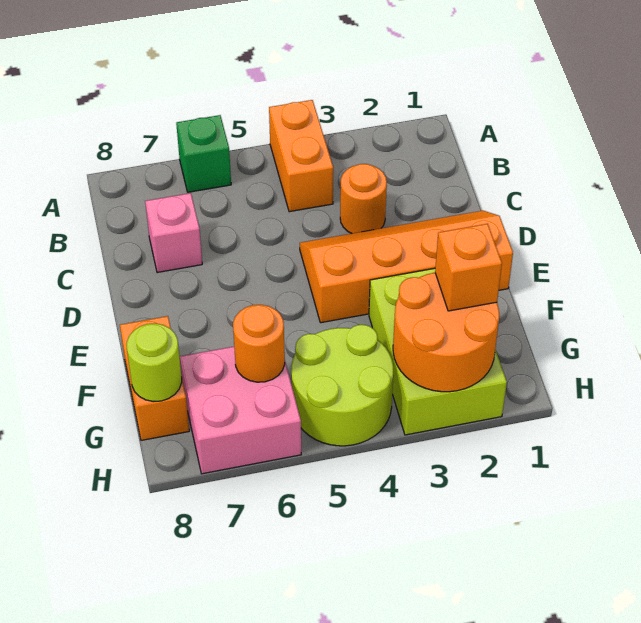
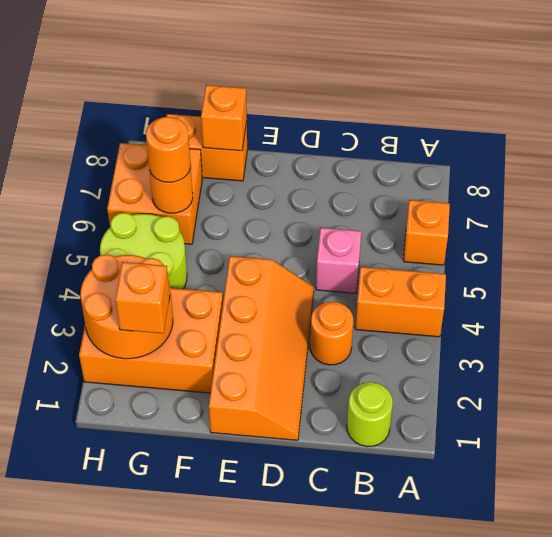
green 1x1 brick [176,115,231,192] -> orange 1x1 brick [404,200,450,265]
pink 1x1 brick [145,193,202,273] -> pink 1x1 brick moved to [316,228,361,293]
lime 2x3 brick [369,268,507,435] -> orange 2x3 brick [79,288,223,393]
none -> orange 1x1 brick [201,85,247,151]
pink 2x2 brick [180,347,301,474] -> orange 2x2 brick [107,143,202,244]
none -> orange 1x1 round brick [146,117,191,182]
lime 1x1 round brick [127,323,182,402] -> lime 1x1 round brick moved to [347,382,393,447]

